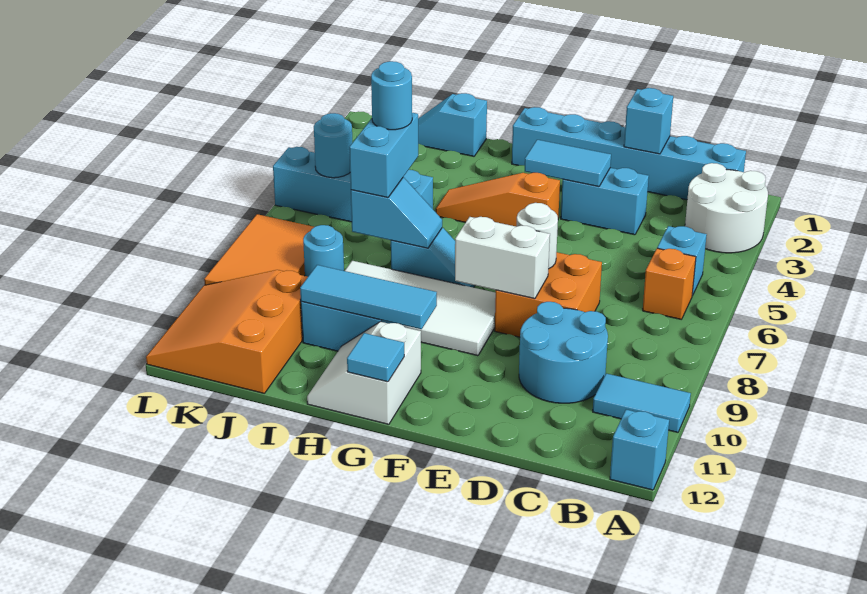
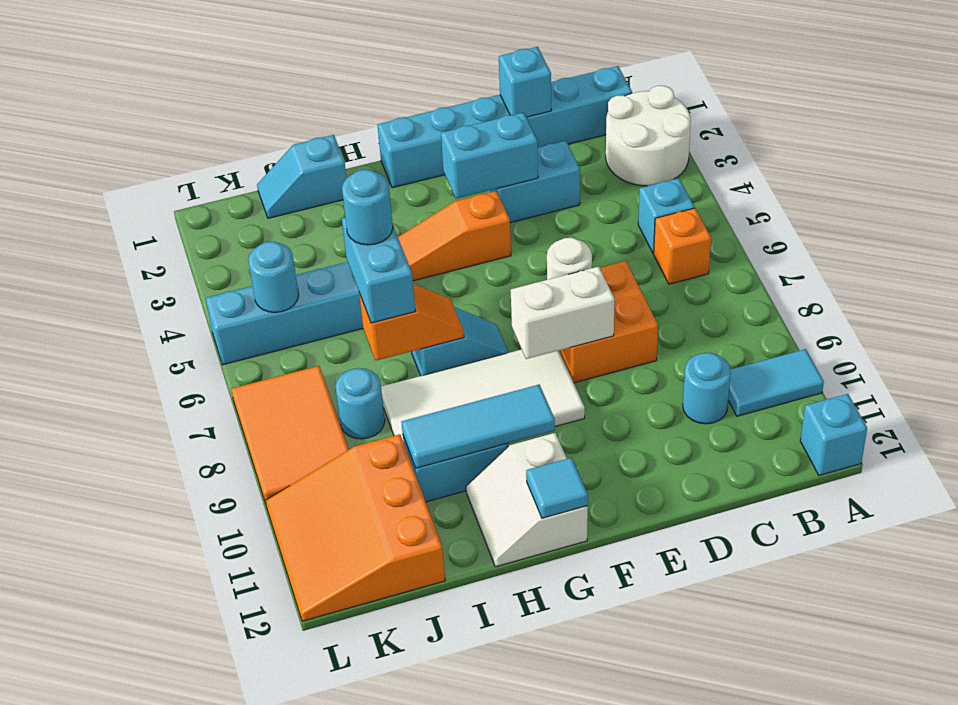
cyan 2x2 round brick [519,302,608,403] -> cyan 1x1 round brick [683,353,731,424]
cyan 1x2 tile [525,140,611,187] -> cyan 1x2 brick [441,113,538,199]
cyan 1x2 slope [351,178,442,248] -> orange 1x2 slope [359,284,464,361]

